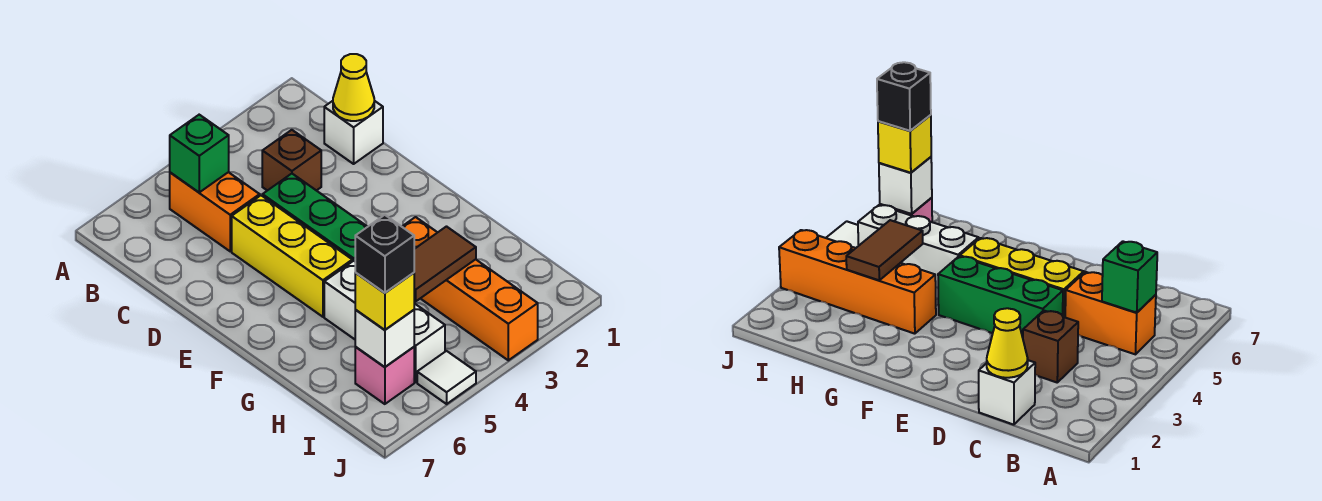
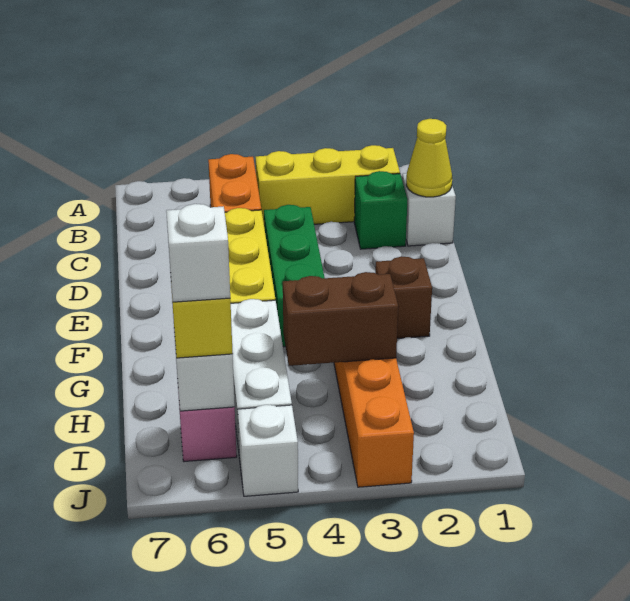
none -> yellow 1x3 brick [256,145,400,224]
green 1x1 brick [170,115,229,192] -> green 1x1 brick moved to [354,171,407,249]
brown 1x1 brick [262,130,321,191] -> brown 1x1 brick moved to [375,256,432,339]
brown 1x2 tile [414,227,476,301] -> brown 1x2 brick [283,272,398,366]
black 1x1 brick [355,215,414,293] -> white 1x1 brick [166,204,230,302]
white 1x1 tile [417,351,476,404] -> white 1x1 brick [238,405,298,496]

